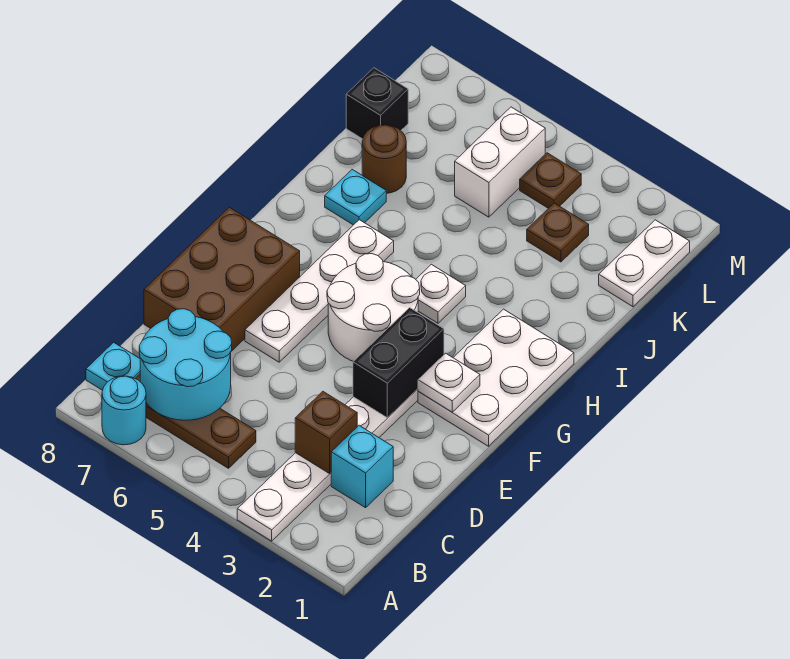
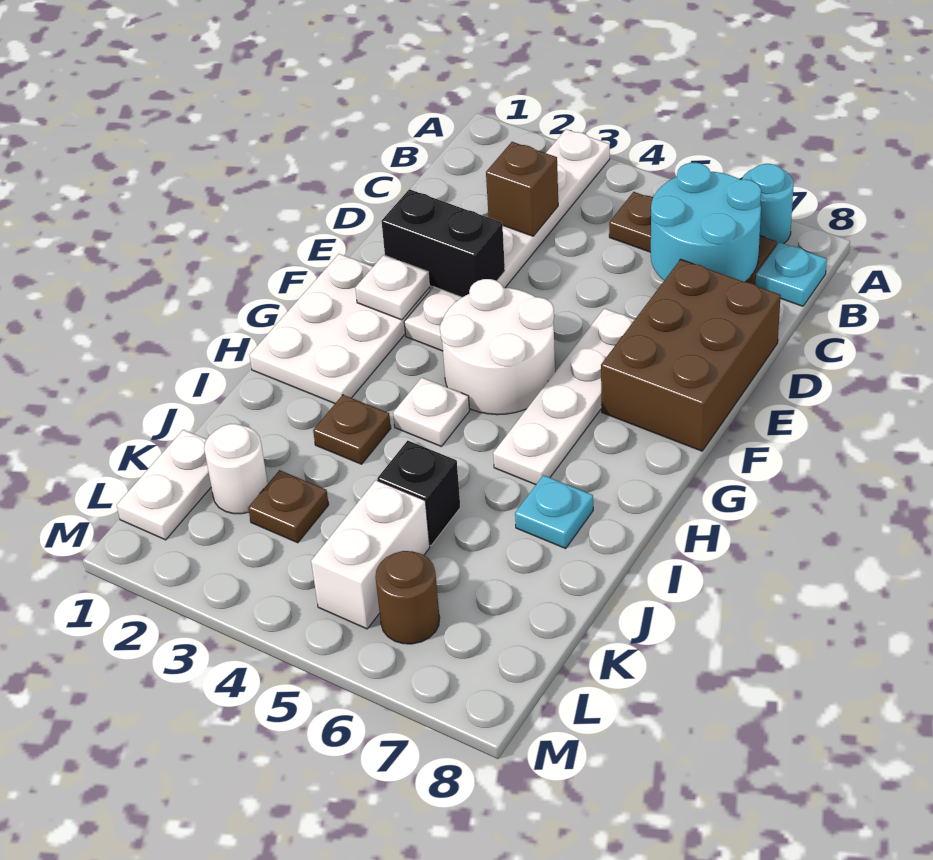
cyan 1x1 brick [331,426,393,508] -> none
black 1x2 brick [353,308,444,418] -> black 1x2 brick turned to [382,189,505,297]
brown 1x1 round brick [362,125,406,193] -> brown 1x1 round brick moved to [375,551,440,644]
none -> white 1x1 round brick [204,424,268,514]
black 1x1 brick [346,68,408,139] -> black 1x1 brick moved to [377,441,460,545]
brown 1x1 plate [520,153,581,208] -> brown 1x1 plate moved to [313,395,391,464]

